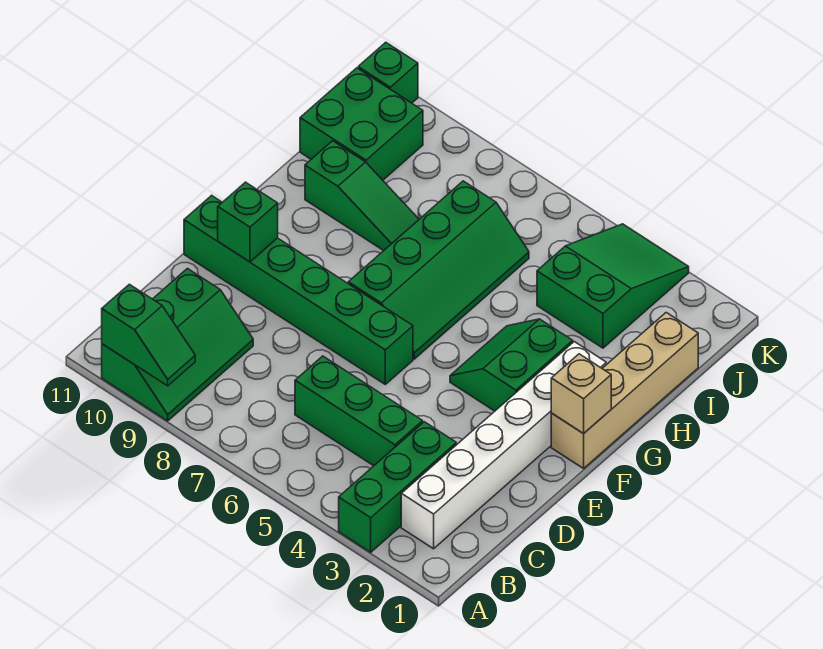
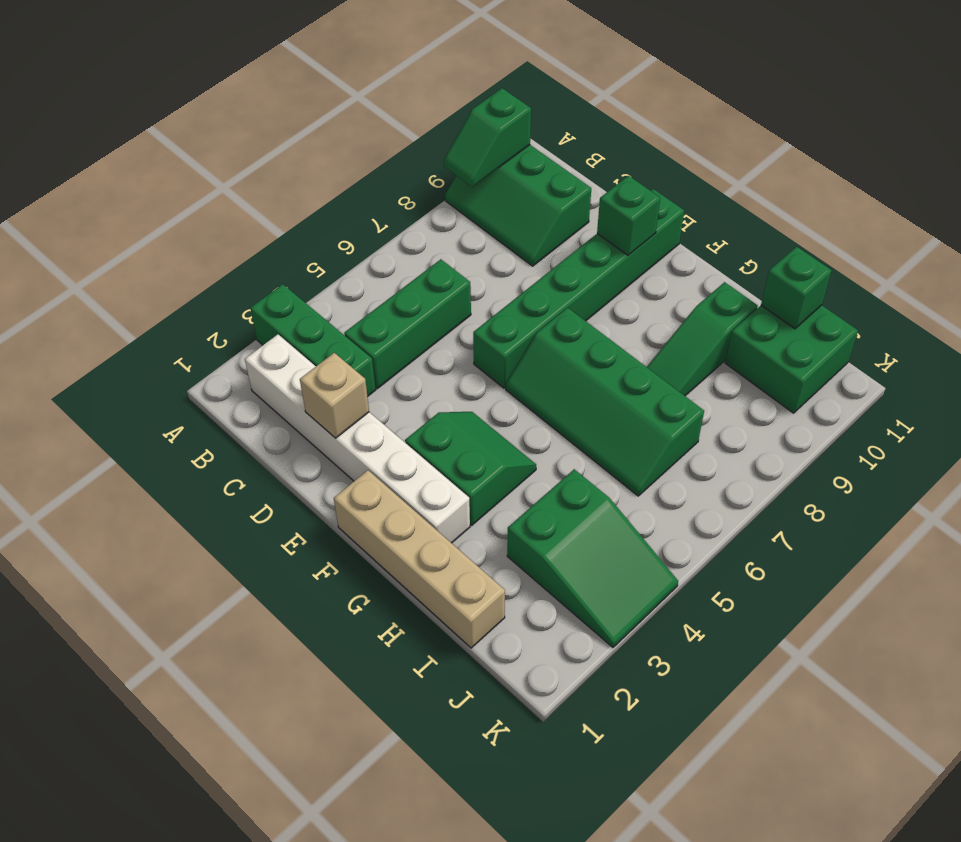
tan 1x1 brick [551,354,611,434] -> tan 1x1 brick moved to [300,353,369,438]
green 1x1 brick [358,42,418,103] -> green 1x1 brick moved to [761,247,831,329]

